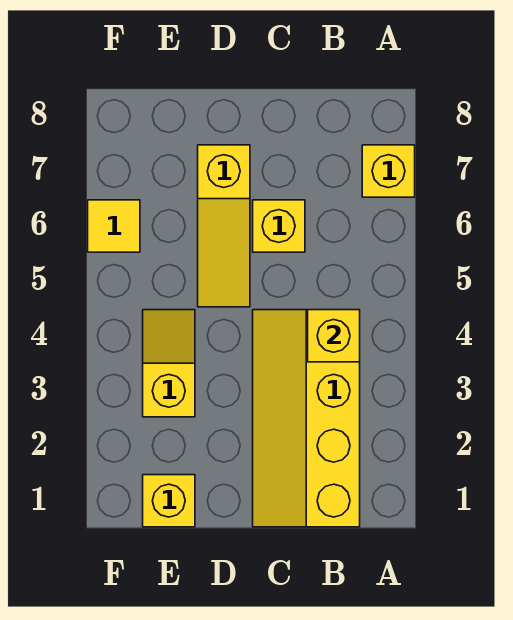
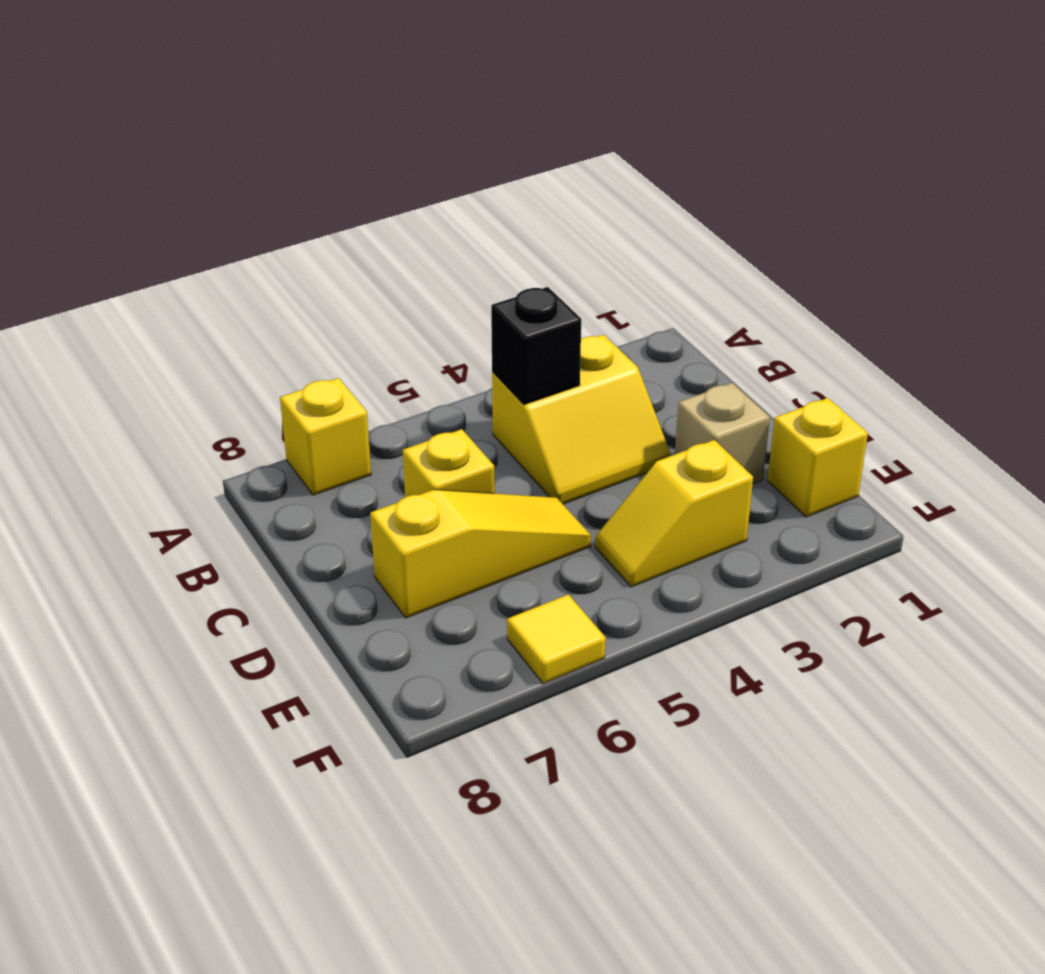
yellow 2x4 slope [253,310,360,527] -> yellow 2x2 slope [492,335,670,504]
yellow 1x1 brick [308,310,360,362] -> black 1x1 brick [491,287,581,405]
none -> tan 1x1 brick [675,383,770,484]

